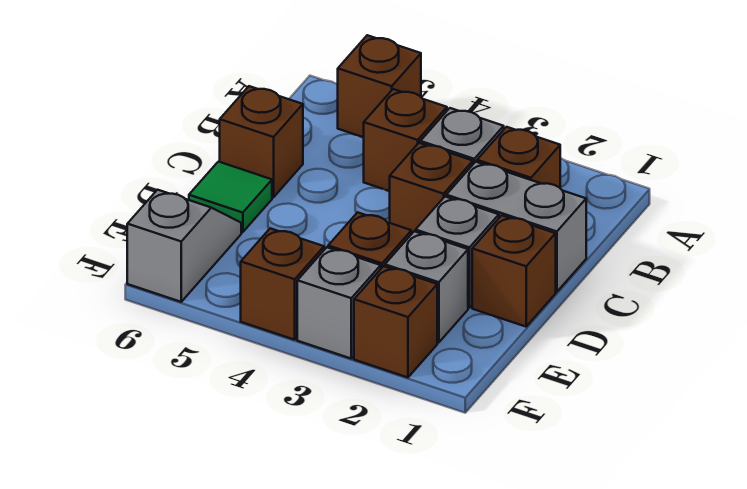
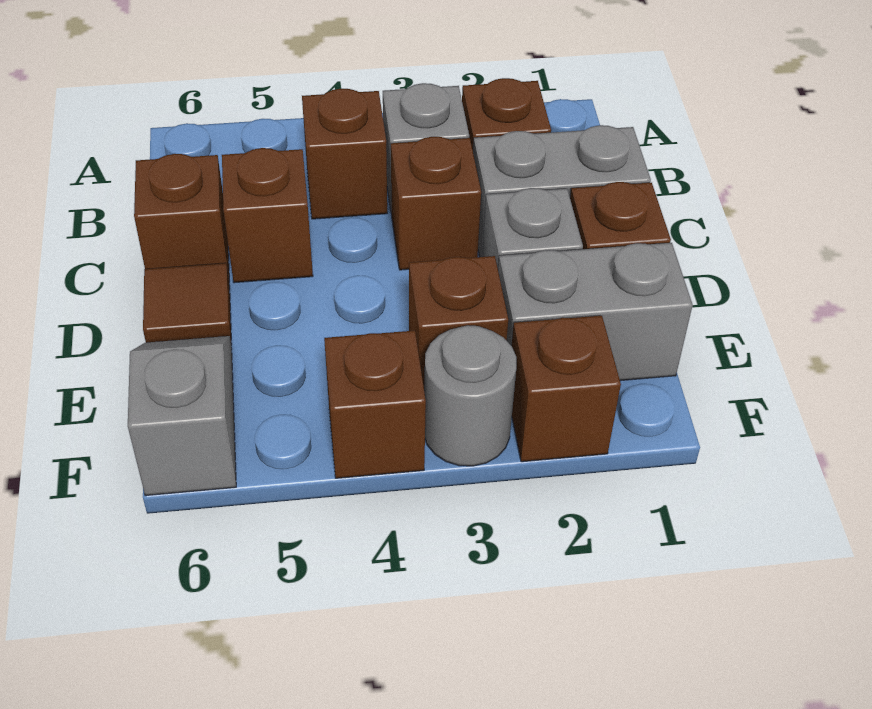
brown 1x1 brick [338,35,421,137] -> brown 1x1 brick moved to [222,148,313,283]
green 1x1 tile [189,162,272,232] -> brown 1x1 tile [143,263,232,345]
grey 1x1 brick [385,231,468,343] -> grey 1x2 brick [498,243,693,381]
grey 1x1 brick [297,247,381,358] -> grey 1x1 round brick [424,325,516,466]

